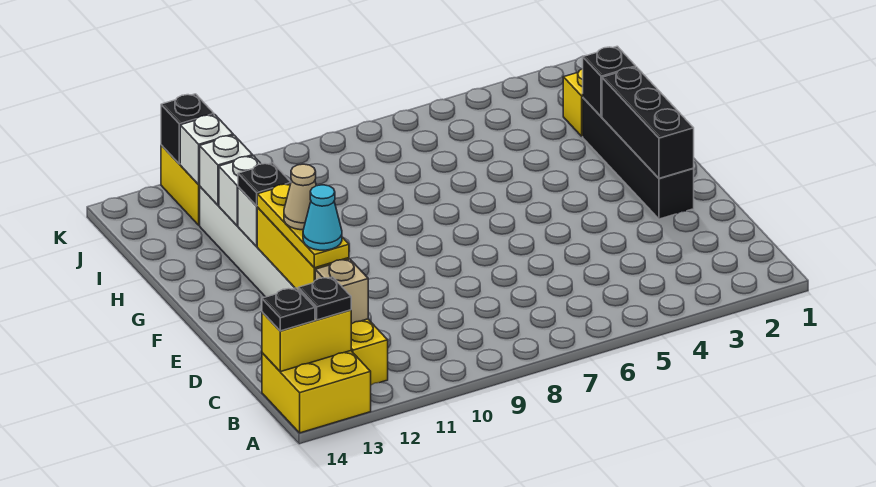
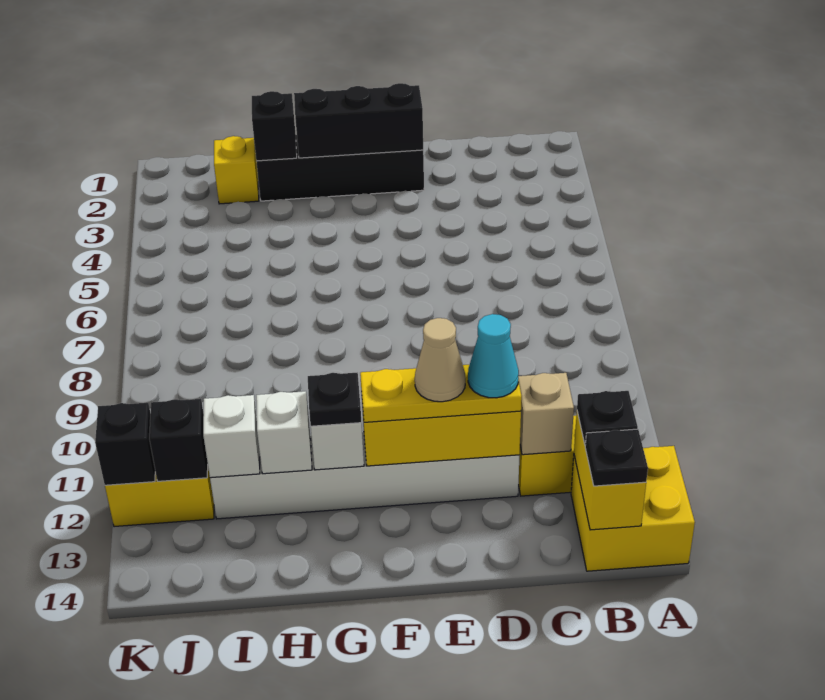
white 1x1 brick [180,115,233,185] -> black 1x1 brick [149,399,208,481]

